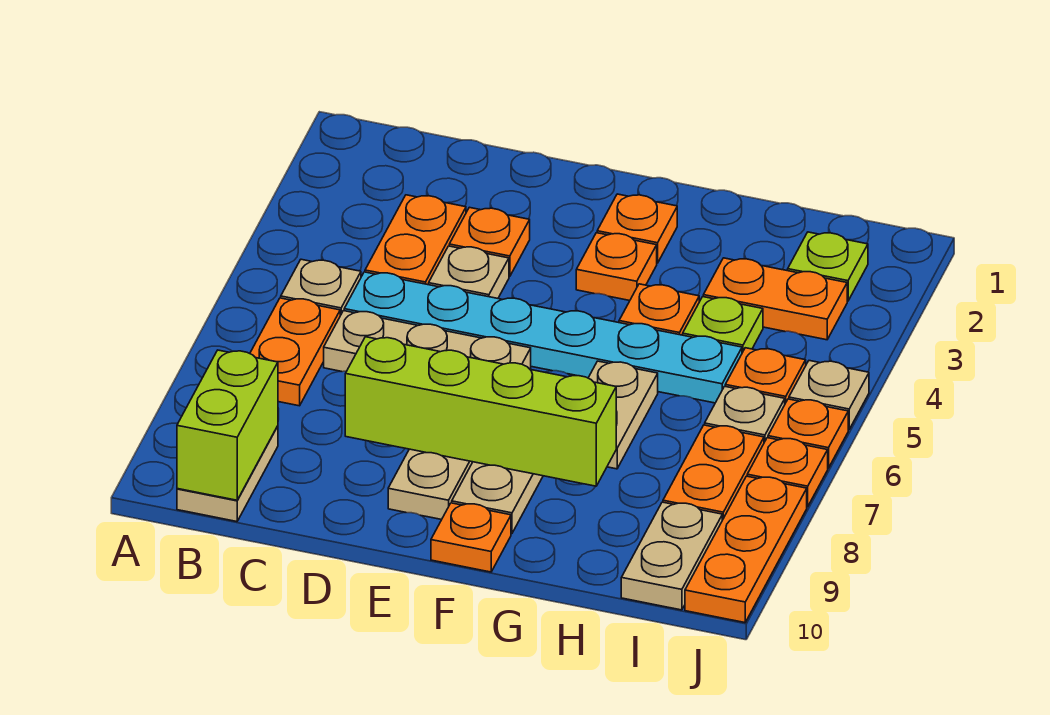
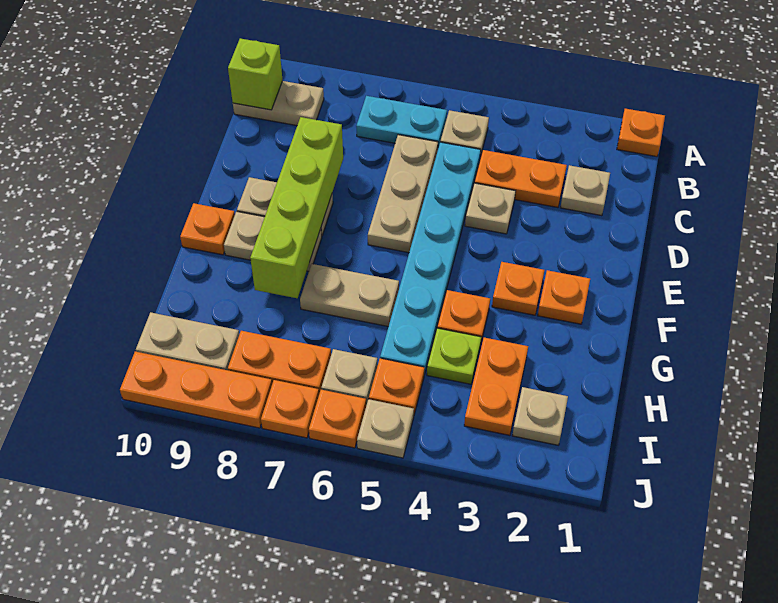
orange 1x2 plate [250,298,340,406] -> cyan 1x2 plate [356,96,447,148]
lime 1x2 brick [177,350,278,500] -> lime 1x1 brick [228,38,283,110]
none -> tan 1x1 plate [560,165,610,216]
orange 1x1 plate [449,207,530,277] -> orange 1x1 plate moved to [617,109,665,157]
lime 1x1 plate [788,232,868,301] -> tan 1x1 plate [512,387,568,445]

